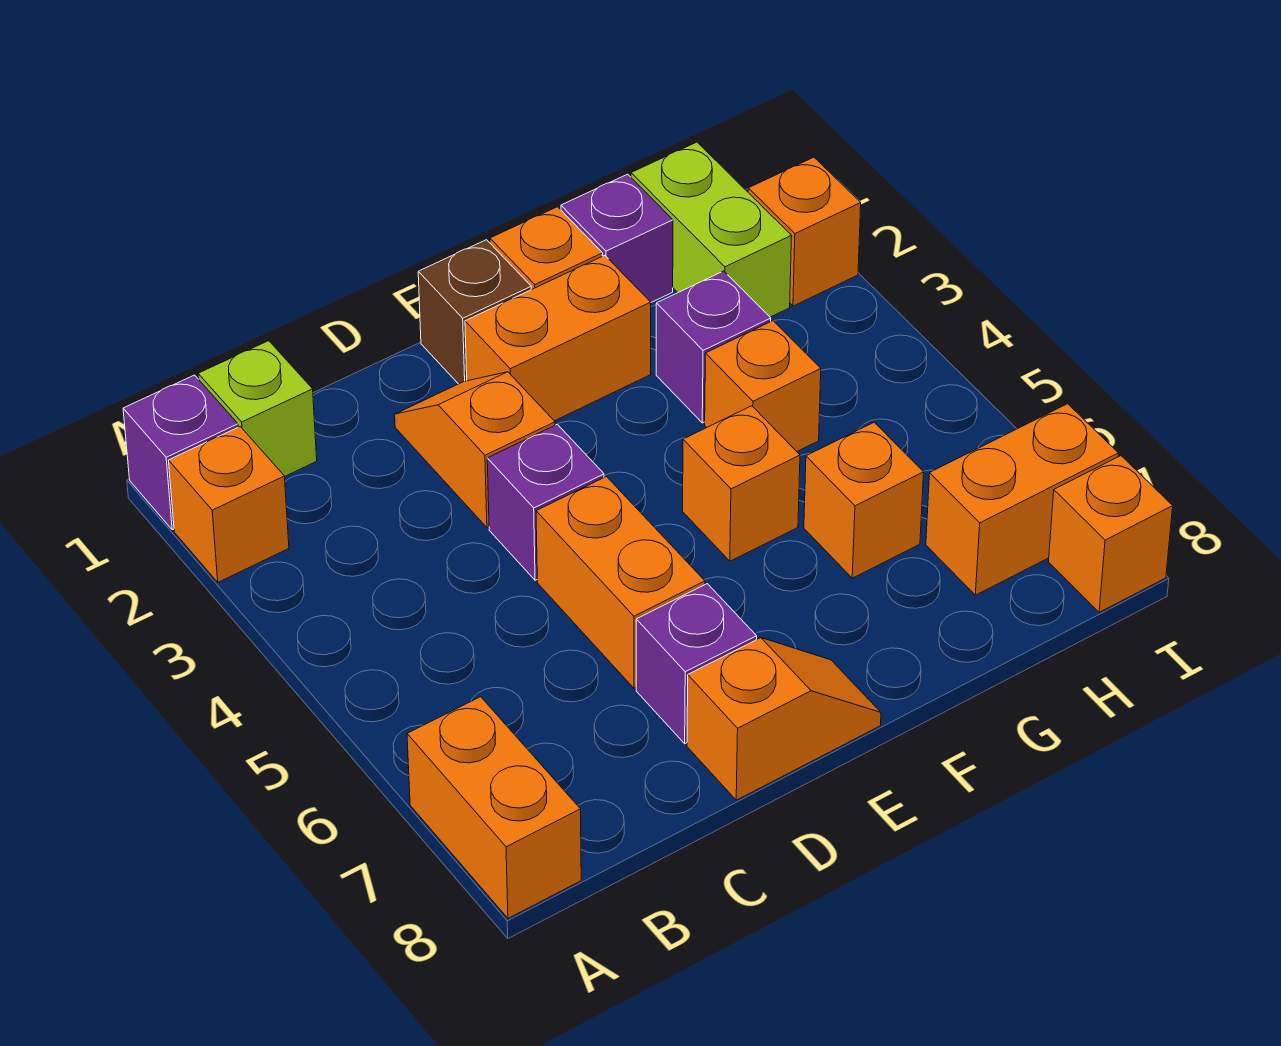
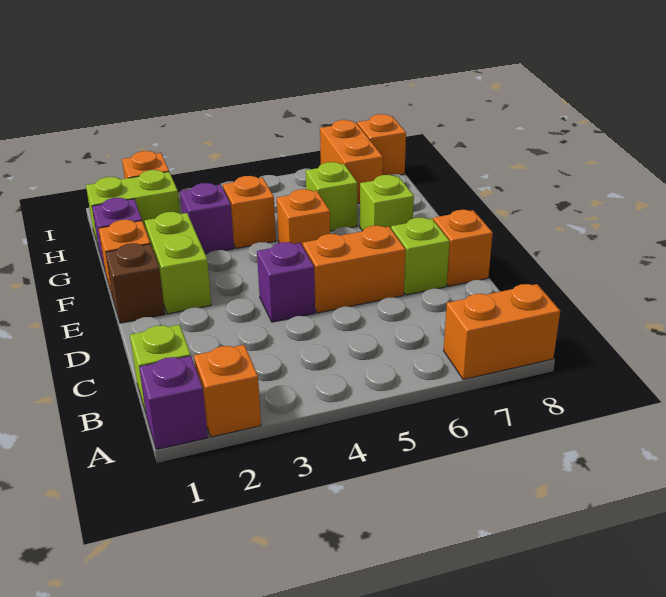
orange 1x2 slope [395,372,555,528] -> none
purple 1x1 brick [636,584,757,744] -> lime 1x1 brick [391,218,450,295]
orange 1x2 brick [465,255,651,421] -> lime 1x2 brick [145,212,211,314]
none -> lime 1x1 brick [360,175,414,231]
orange 1x1 brick [804,422,924,578] -> lime 1x1 brick [306,162,357,231]

